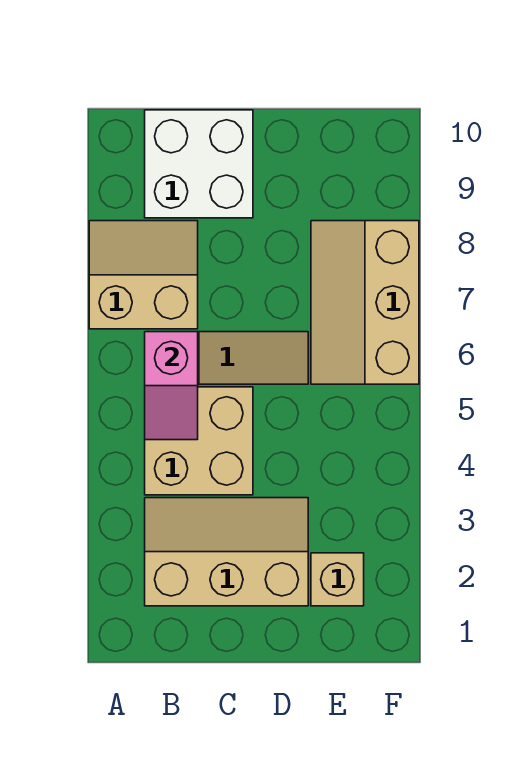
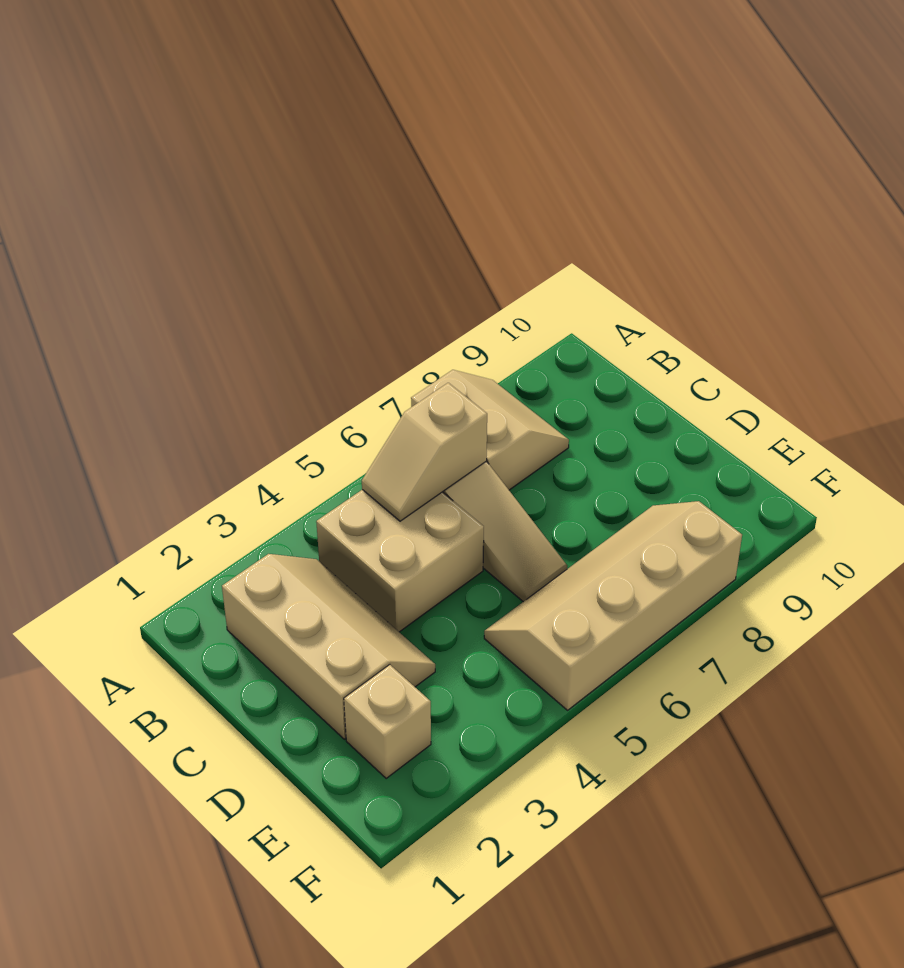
pink 1x2 slope [145,332,198,440] -> tan 1x2 slope [362,383,487,521]
white 2x2 brick [145,110,253,218] -> none
tan 2x3 slope [311,221,419,384] -> tan 2x4 slope [484,501,742,710]

